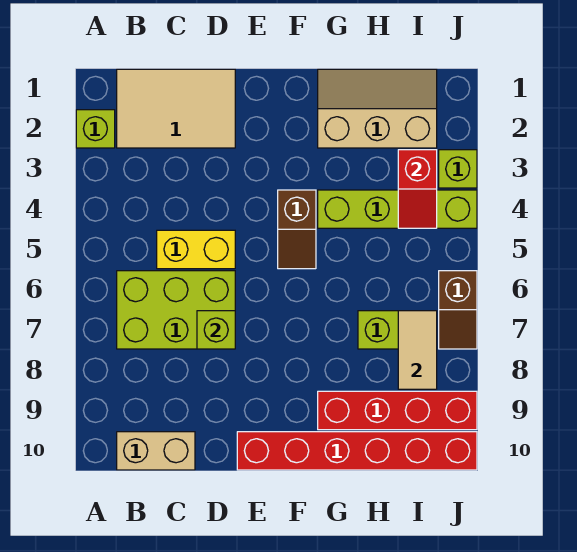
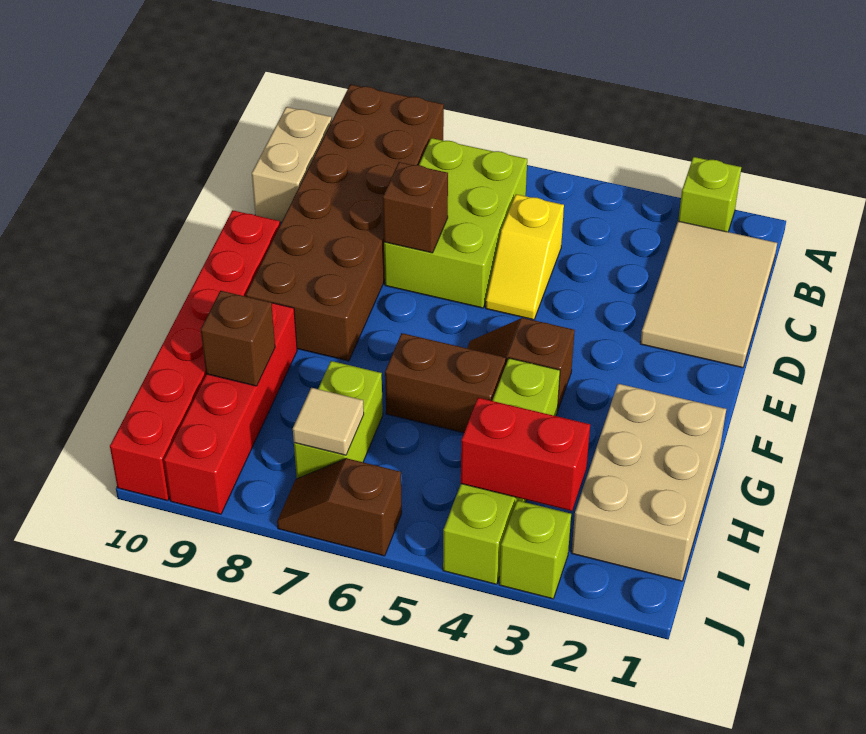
none -> brown 2x6 brick [246,84,444,361]
yellow 1x2 brick [157,230,235,269] -> yellow 1x2 slope [486,194,564,320]
lime 1x1 brick [197,311,235,349] -> brown 1x1 brick [383,162,448,253]
tan 2x3 slope [318,69,437,148] -> tan 2x3 brick [572,384,726,581]
none -> brown 1x2 brick [385,333,506,433]
none -> brown 1x1 brick [201,291,275,386]
red 1x2 slope [398,150,437,228] -> red 1x2 brick [461,398,590,511]
tan 1x2 tile [398,311,437,389] -> tan 1x1 tile [293,388,364,455]

